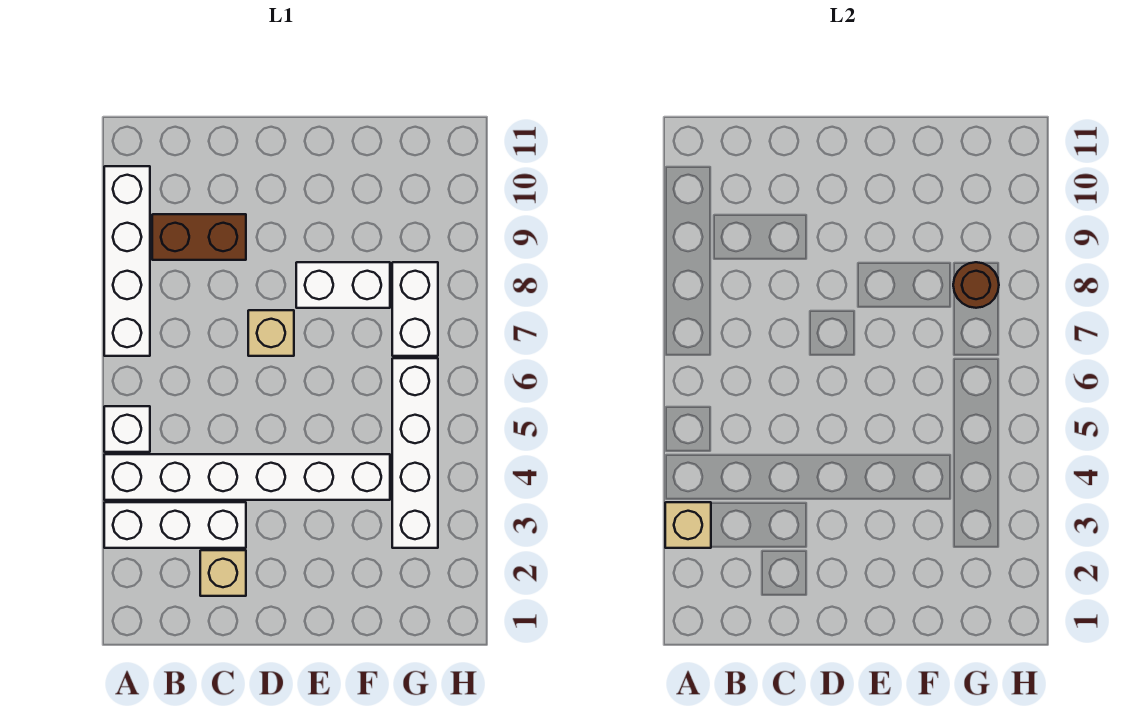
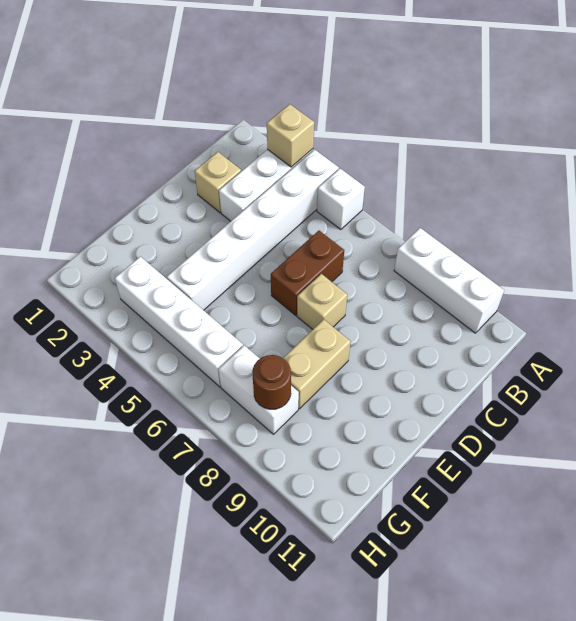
white 1x4 brick [104,166,150,356] -> white 1x3 brick [394,228,504,333]
brown 1x2 brick [152,214,246,260] -> brown 1x2 brick moved to [271,231,344,315]
white 1x2 brick [296,262,390,308] -> tan 1x2 brick [283,319,351,409]

